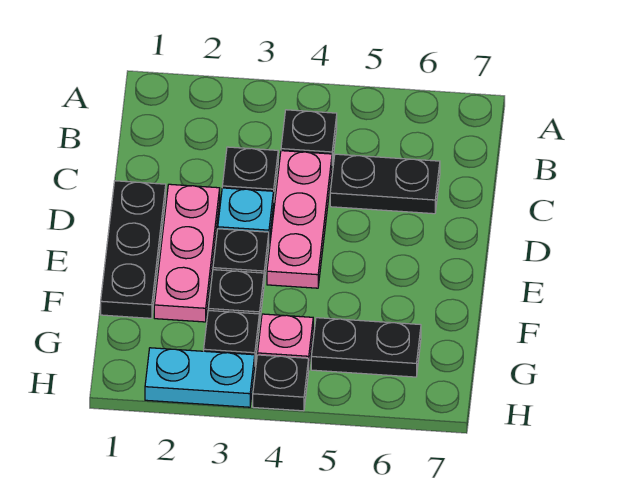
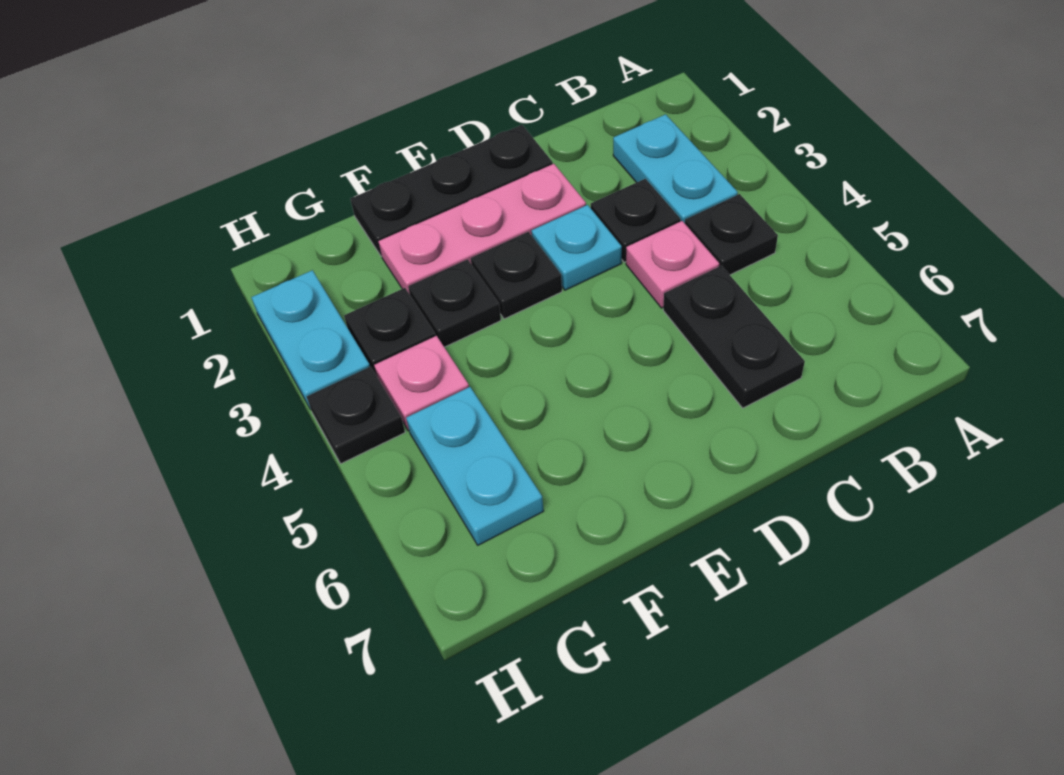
none -> cyan 1x2 plate [613,114,738,223]
pink 1x3 plate [267,151,332,288] -> pink 1x1 plate [626,221,719,308]
black 1x2 plate [311,318,421,377] -> cyan 1x2 plate [406,387,544,545]

